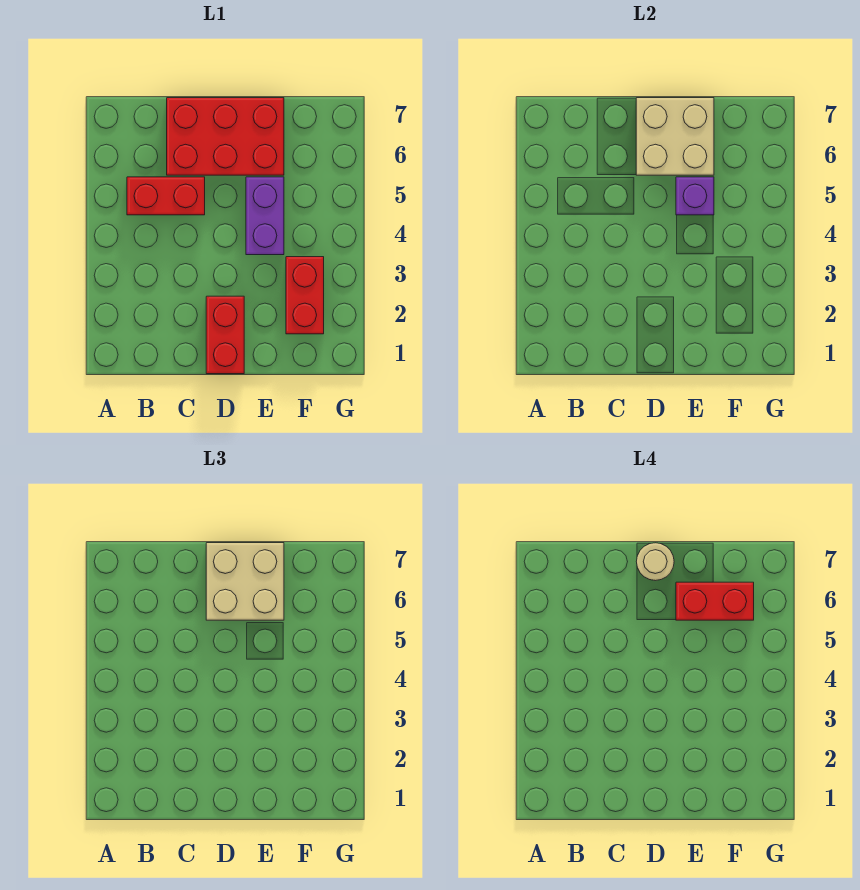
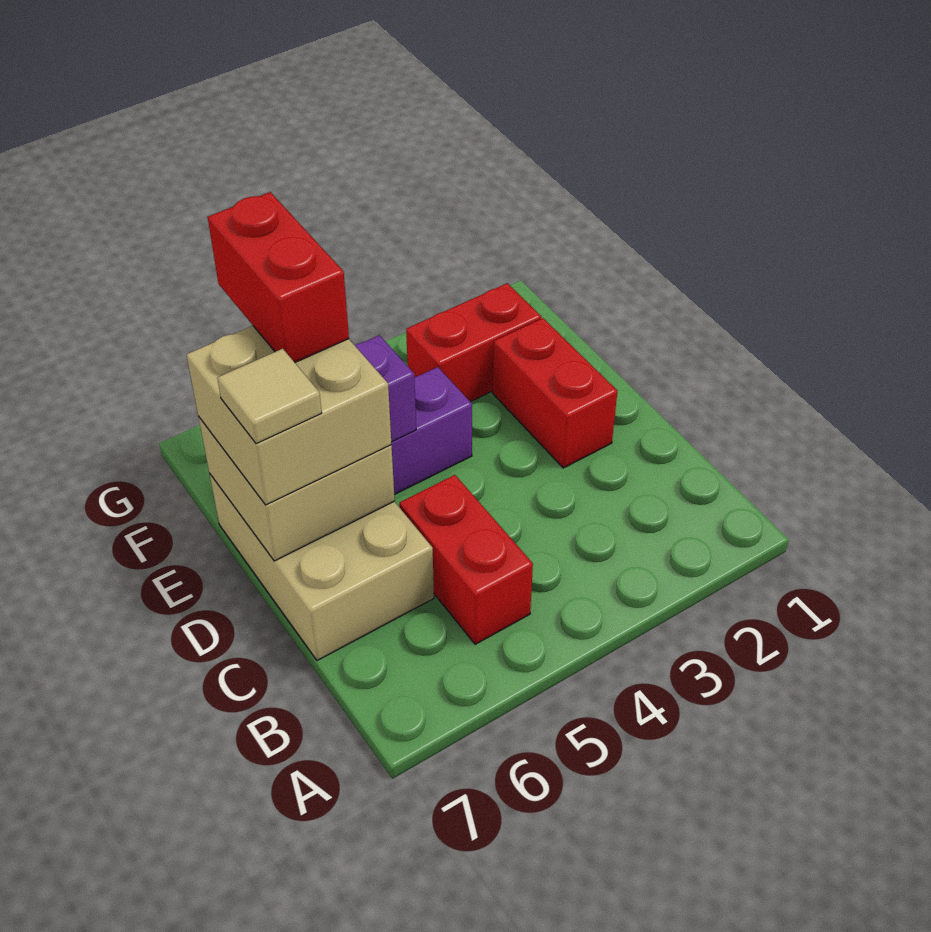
red 2x3 brick [167,98,284,175] -> tan 2x3 brick [209,473,434,661]
red 1x2 brick [206,296,244,374] -> red 1x2 brick turned to [493,318,617,468]
tan 1x1 round brick [636,543,674,581] -> tan 1x1 tile [217,349,322,444]

